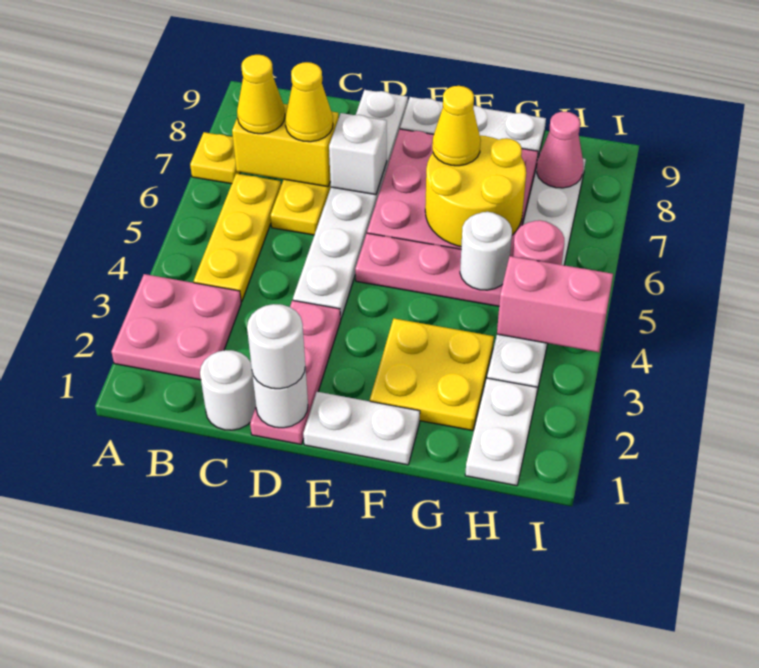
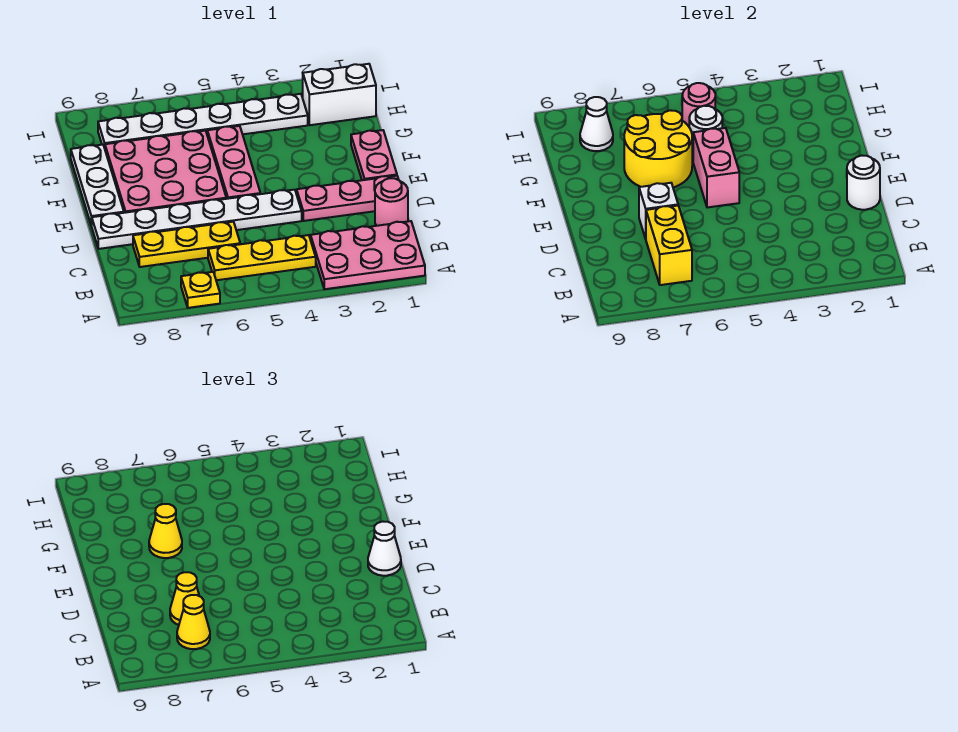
pink 2x2 plate [111,274,241,380] -> pink 2x3 plate [311,221,425,289]
white 1x1 round brick [200,350,256,430] -> pink 1x1 round brick [375,178,408,226]
white 1x1 round brick [247,304,305,389] -> white 1x1 cone [368,521,401,576]
white 1x2 plate [303,392,420,465] -> pink 1x2 plate [351,130,397,180]
yellow 2x2 plate [370,318,494,431] -> none
white 1x2 plate [465,378,537,486] -> white 1x2 brick [303,64,376,125]
pink 1x2 brick [497,256,613,352] -> pink 1x2 brick moved to [693,128,739,207]
pink 1x1 cone [537,111,583,188] -> white 1x1 cone [580,97,613,151]

